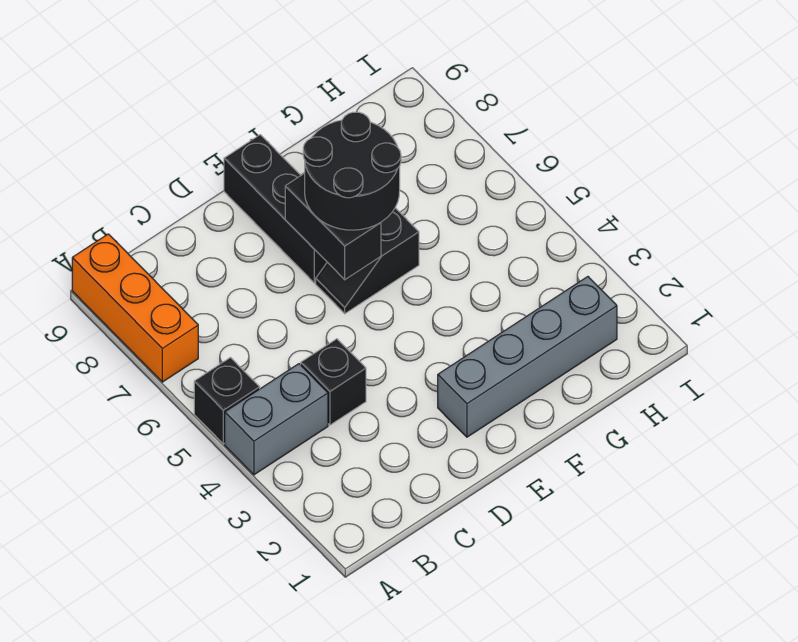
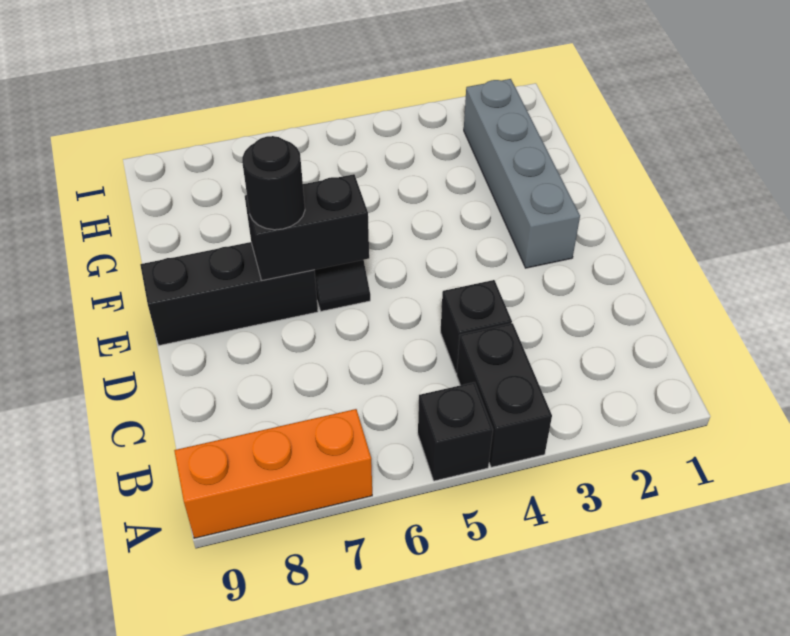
grey 1x2 brick [225,364,328,475] -> black 1x2 brick [457,323,552,467]
black 2x2 round brick [303,112,401,230] -> black 1x1 round brick [242,136,305,230]

